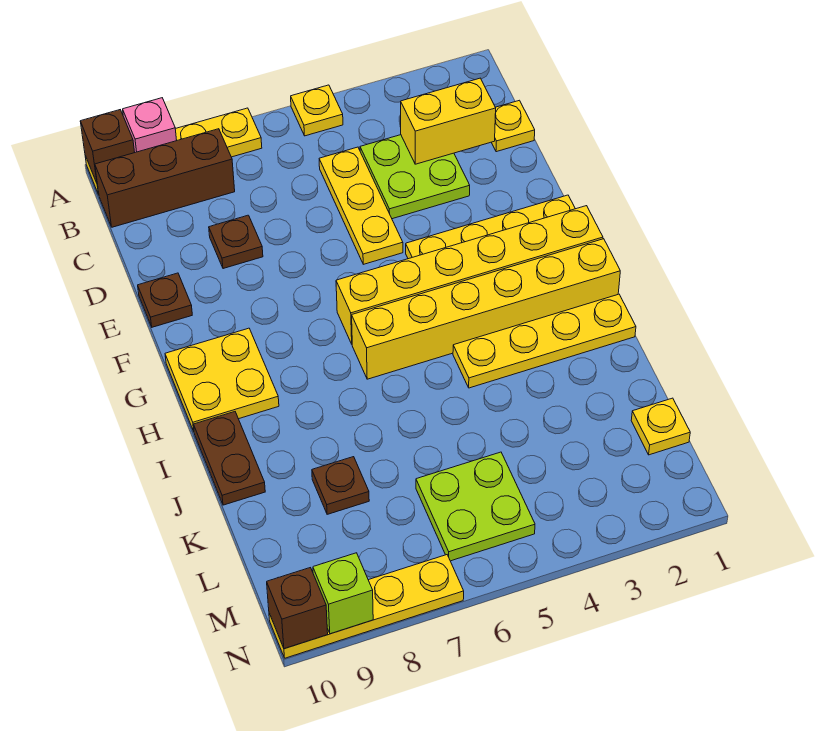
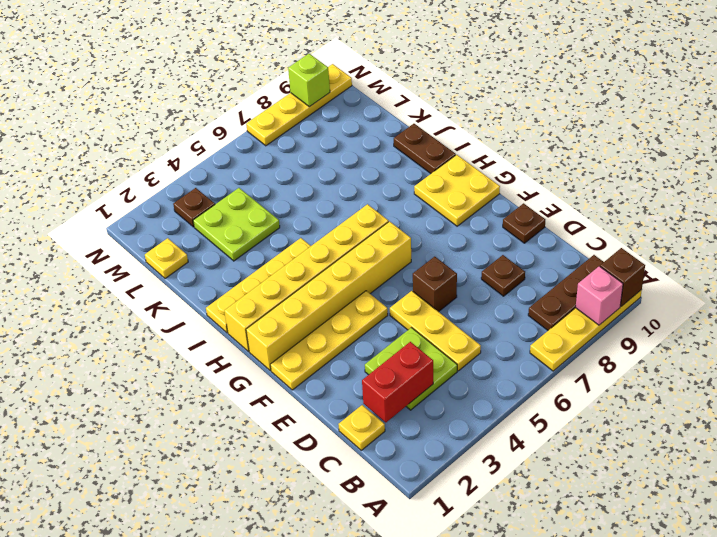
yellow 1x1 plate [291,85,343,136] -> none
brown 1x3 brick [95,129,235,227] -> brown 1x3 plate [528,255,603,330]
yellow 1x2 brick [401,78,496,164] -> red 1x2 brick [362,342,433,422]
brown 1x1 plate [312,457,369,514] -> brown 1x1 plate moved to [173,188,215,227]
lime 2x2 plate [416,452,535,561] -> lime 2x2 plate moved to [193,188,280,261]
brown 1x1 brick [267,568,328,649] -> brown 1x1 brick moved to [413,257,457,312]

